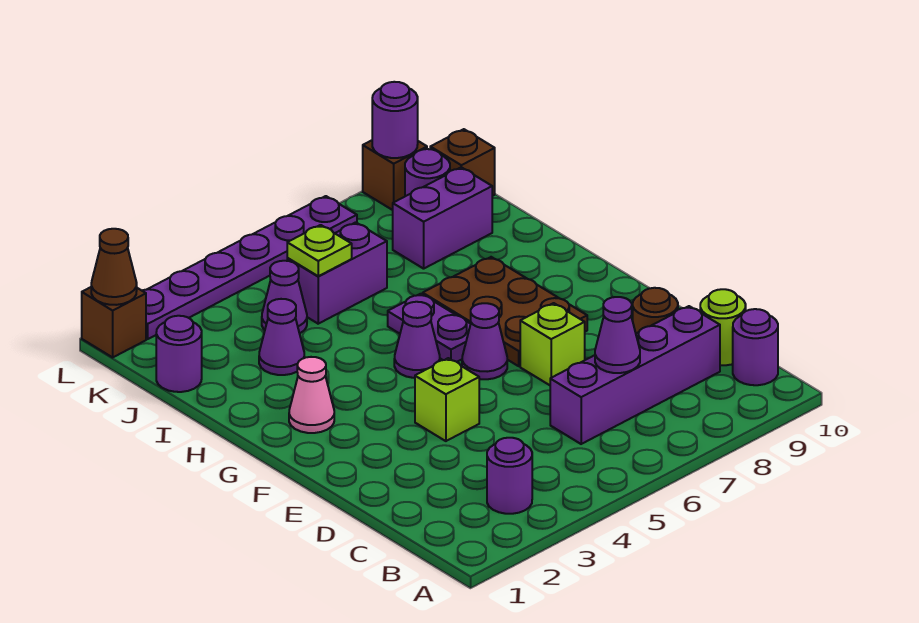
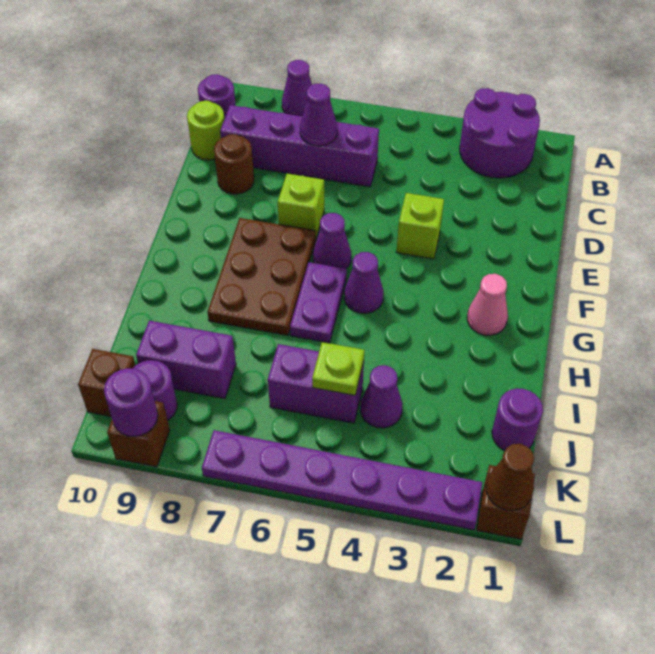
purple 1x1 round brick [487,438,532,514] -> purple 2x2 round brick [460,88,540,178]
purple 1x1 cone [259,299,304,375] -> purple 1x1 cone moved to [282,60,312,116]

